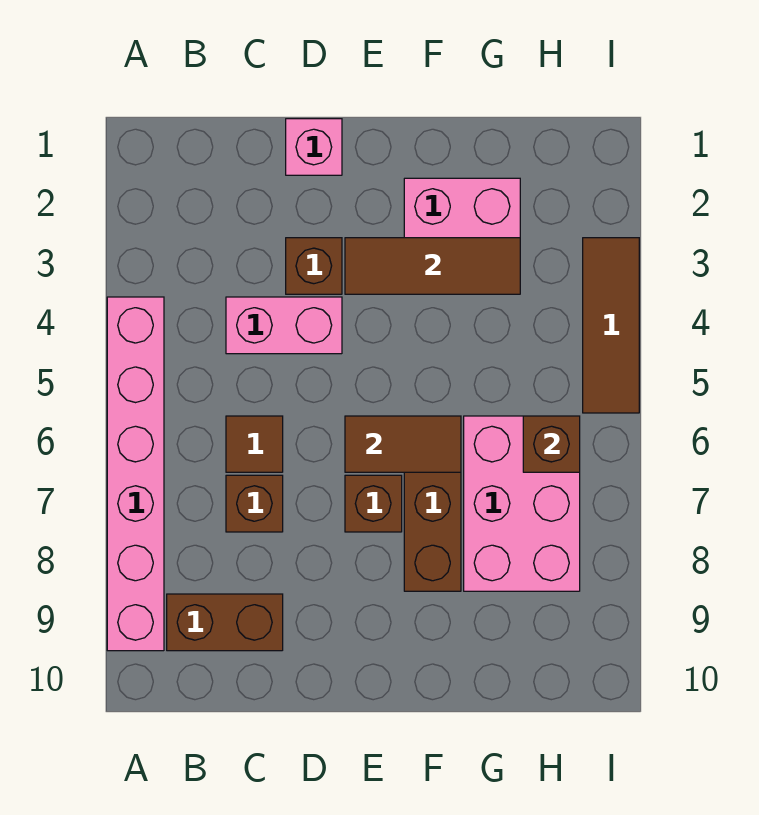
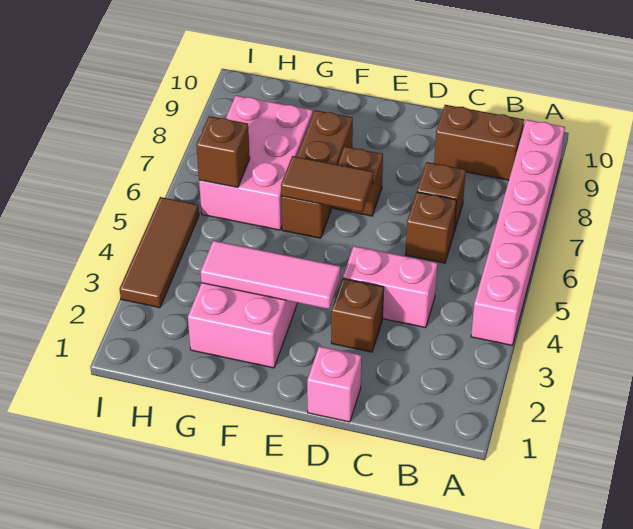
brown 1x1 tile [226,416,283,472] -> brown 1x1 brick [405,192,457,263]
brown 1x3 tile [345,238,520,294] -> pink 1x3 tile [201,240,340,309]

